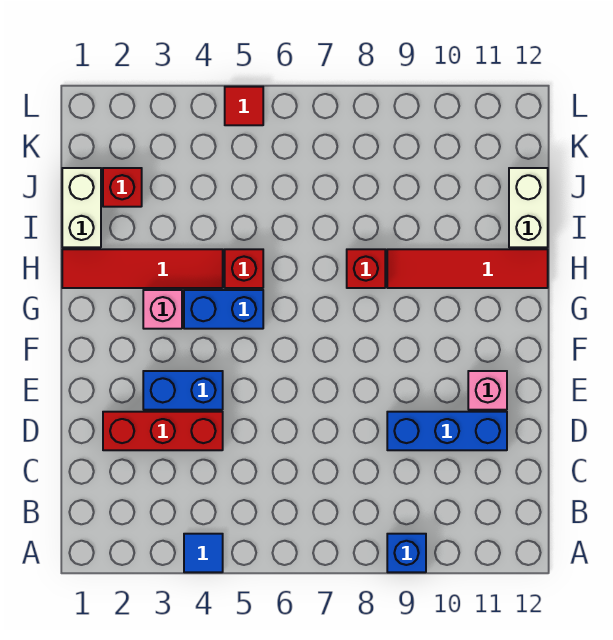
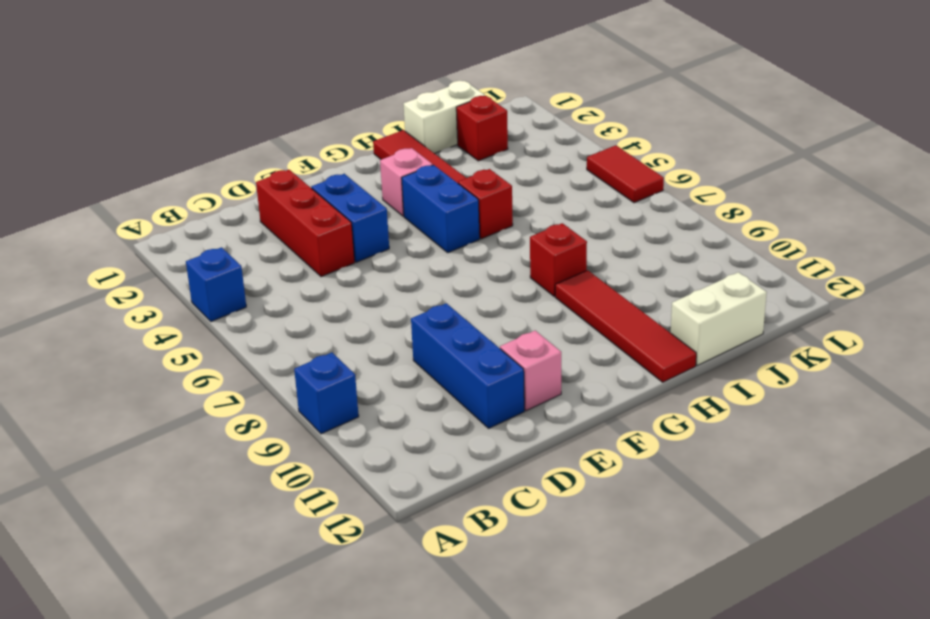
blue 1x1 tile [184,534,223,572] -> blue 1x1 brick [186,247,246,321]
red 1x1 tile [225,87,263,125] -> red 1x2 tile [587,145,664,203]

